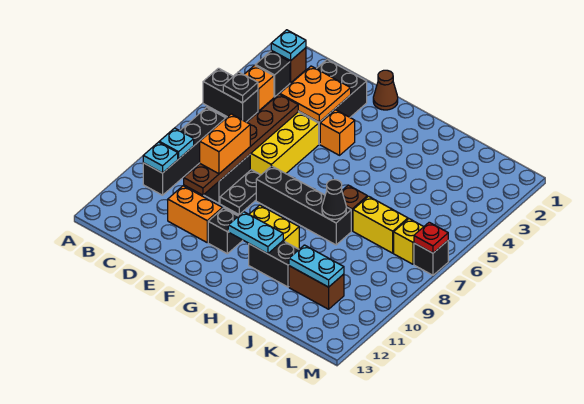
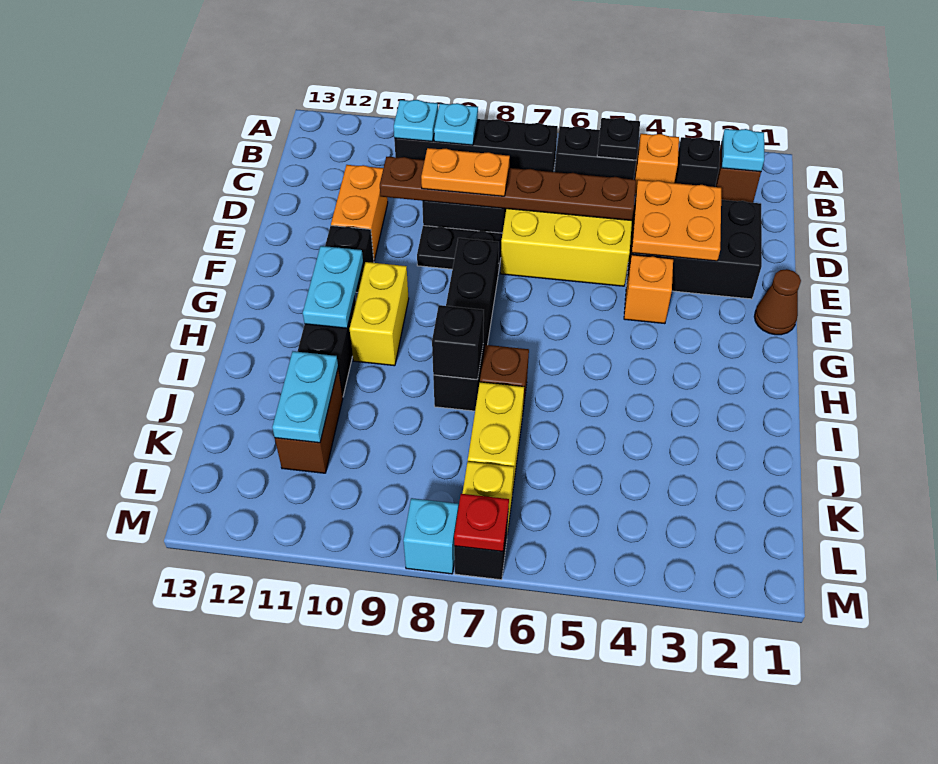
black 1x2 brick [203,68,258,122] -> black 1x2 brick turned to [555,126,636,179]
orange 1x2 brick [200,114,250,174] -> orange 1x2 plate [421,148,510,196]
black 1x1 cone [322,180,346,219] -> black 1x1 brick [432,305,484,380]
none -> cyan 1x1 brick [403,498,458,574]

